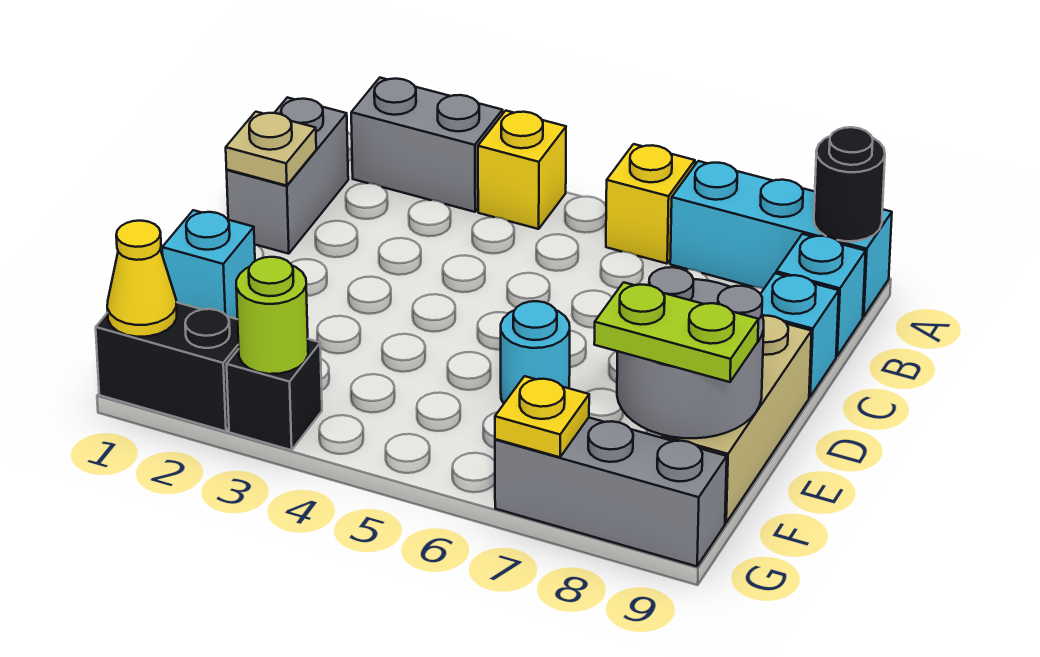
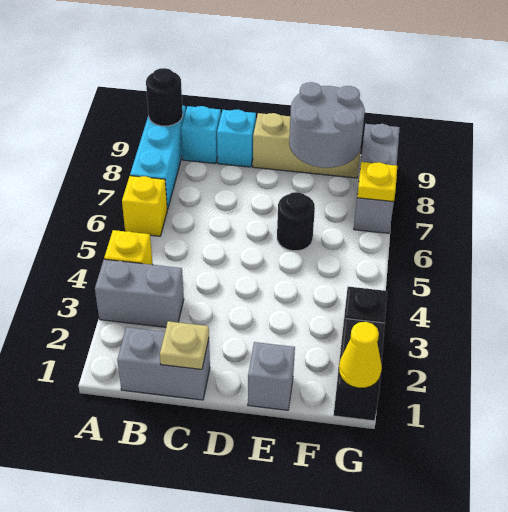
grey 1x2 brick [351,78,503,212] -> grey 1x2 brick turned to [95,259,184,327]
cyan 1x1 brick [162,210,255,319] -> grey 1x1 brick [248,342,295,410]
cyan 1x1 round brick [501,301,570,403] -> black 1x1 round brick [277,192,315,251]
lime 1x2 plate [594,282,758,382] -> none
lime 1x1 round brick [236,257,308,374] -> none

